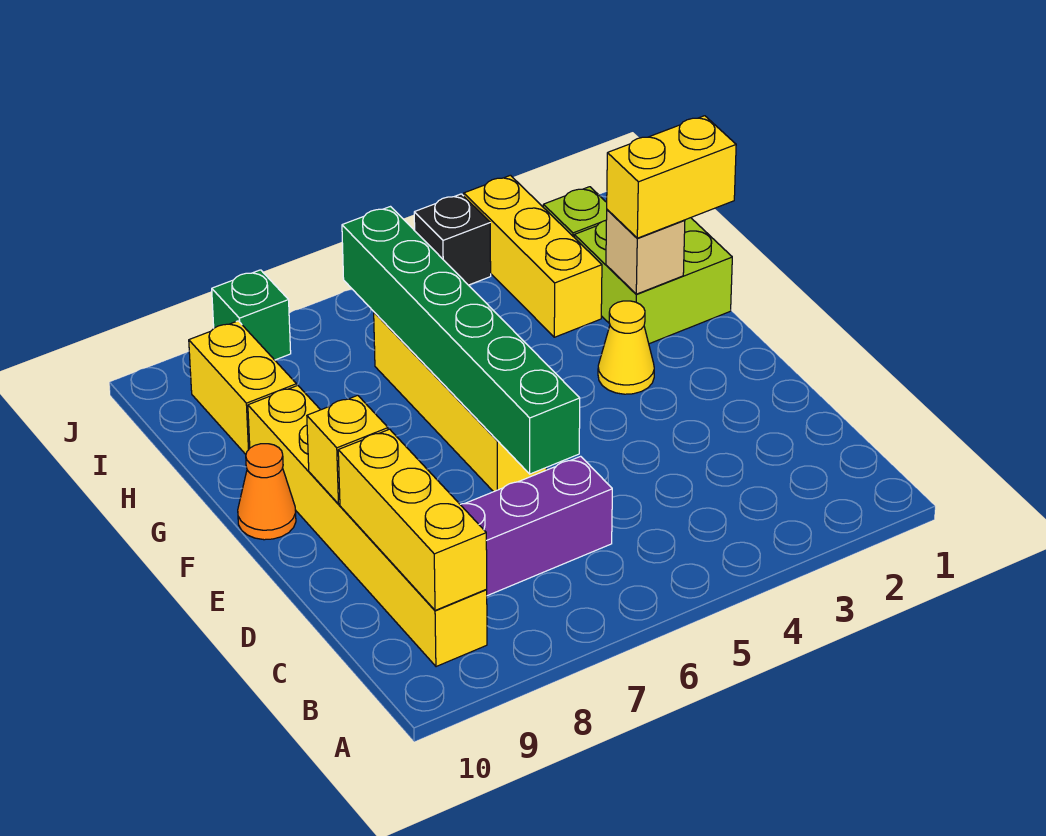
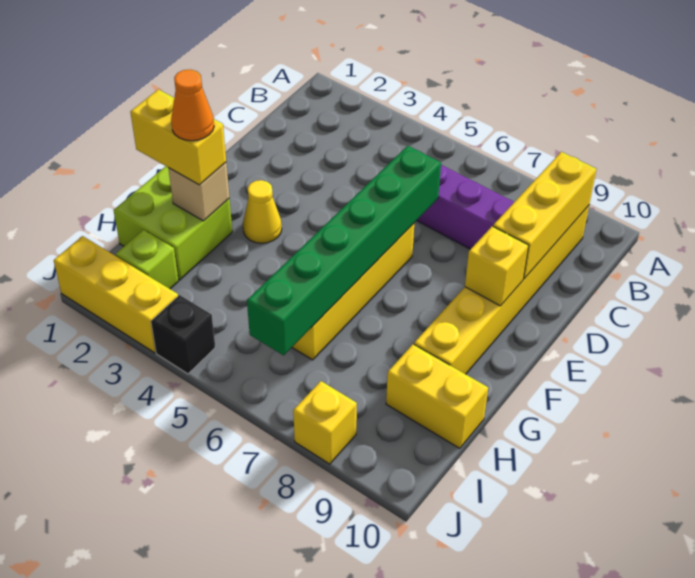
orange 1x1 cone [238,444,296,540] -> orange 1x1 cone moved to [171,69,214,141]
yellow 1x3 brick [464,175,602,337] -> yellow 1x3 brick turned to [54,236,178,353]
yellow 1x2 brick [189,321,297,454] -> yellow 1x2 brick turned to [386,344,488,448]
green 1x1 brick [212,270,291,360] -> yellow 1x1 brick [293,381,357,464]

